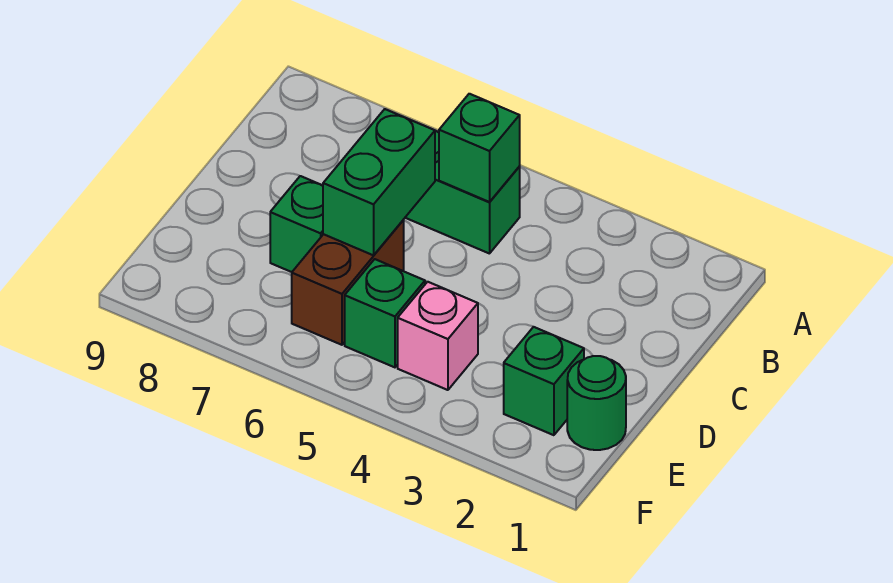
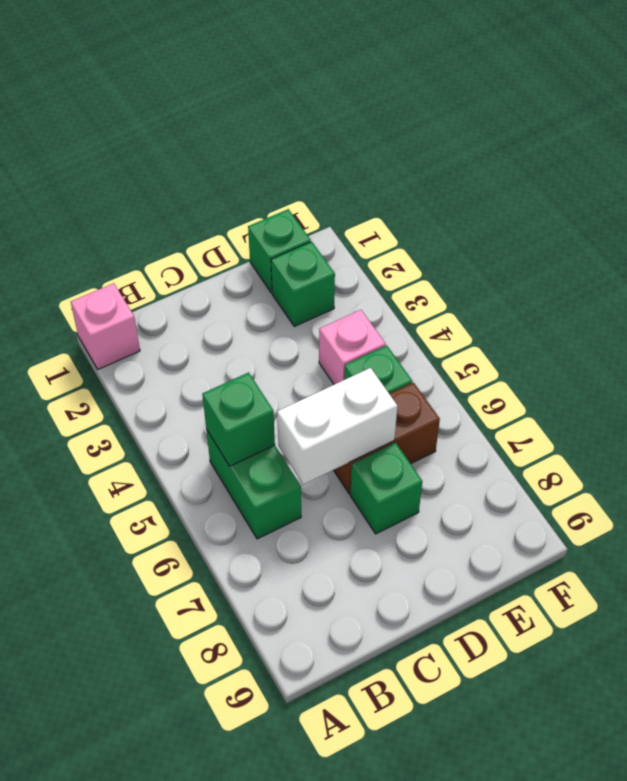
none -> pink 1x1 brick [71,283,140,369]
green 1x2 brick [323,109,435,255] -> white 1x2 brick [277,368,397,484]
green 1x1 round brick [567,356,626,450] -> green 1x1 brick [248,209,311,293]

